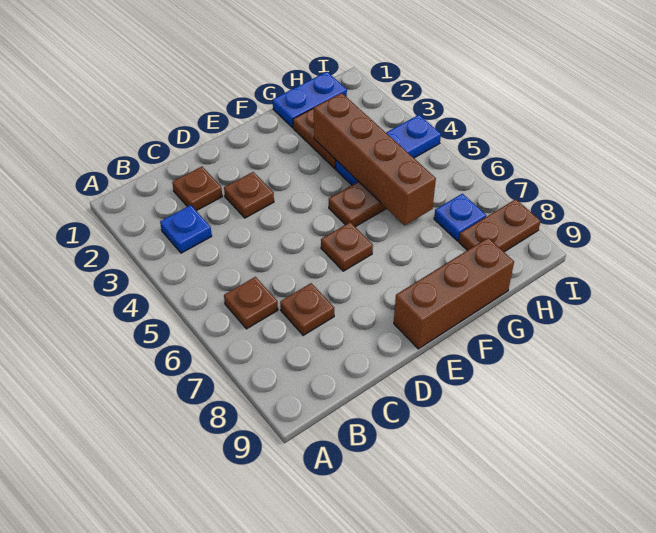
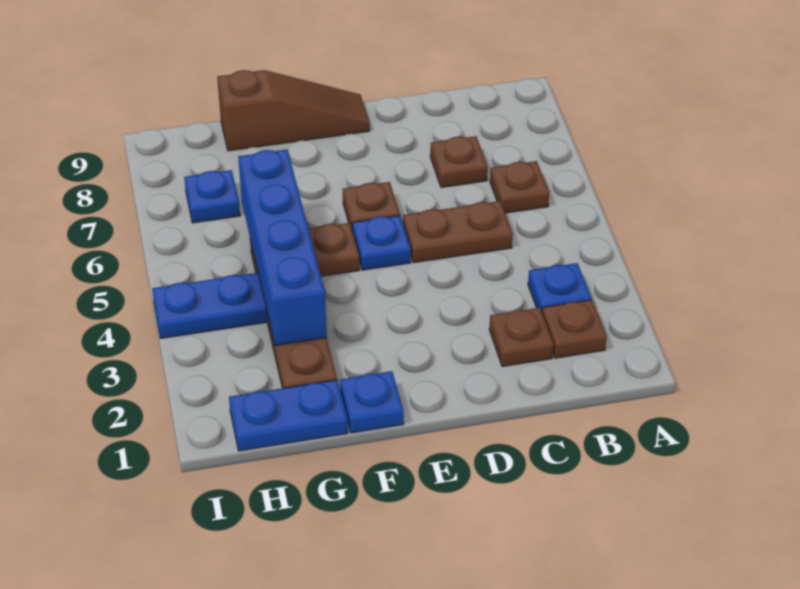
brown 1x1 plate [224,172,274,218] -> brown 1x1 plate moved to [542,300,607,358]
none -> blue 1x1 plate [352,216,411,270]
brown 1x3 brick [394,238,514,349] -> brown 1x3 slope [217,70,370,151]
none -> blue 1x1 plate [340,371,404,433]
brown 1x4 brick [314,93,436,225] -> blue 1x4 brick [238,150,327,346]
brown 1x2 plate [459,199,541,252] -> brown 1x2 plate moved to [403,201,513,263]

